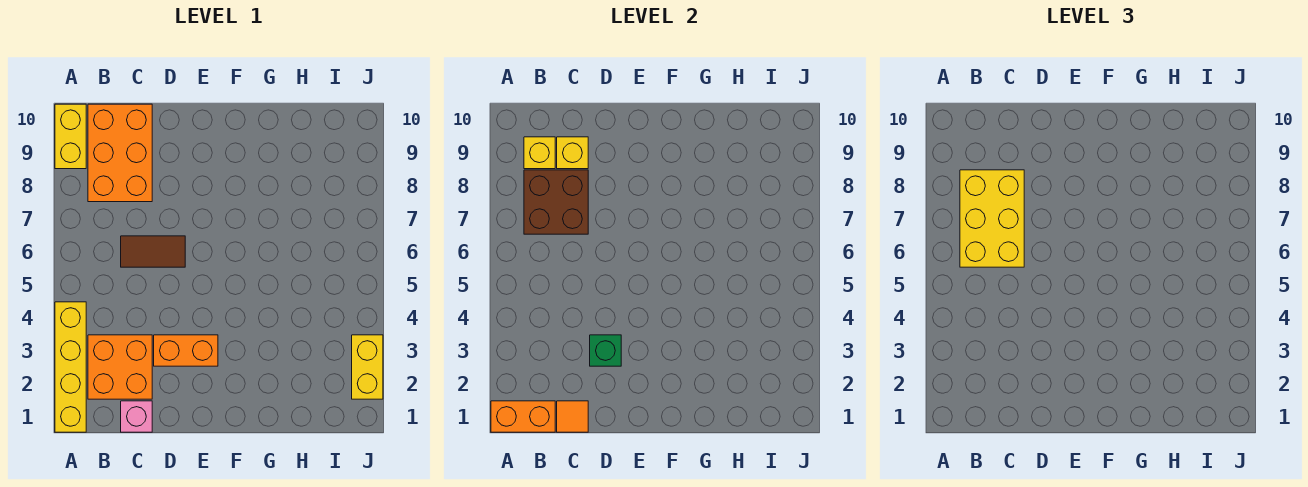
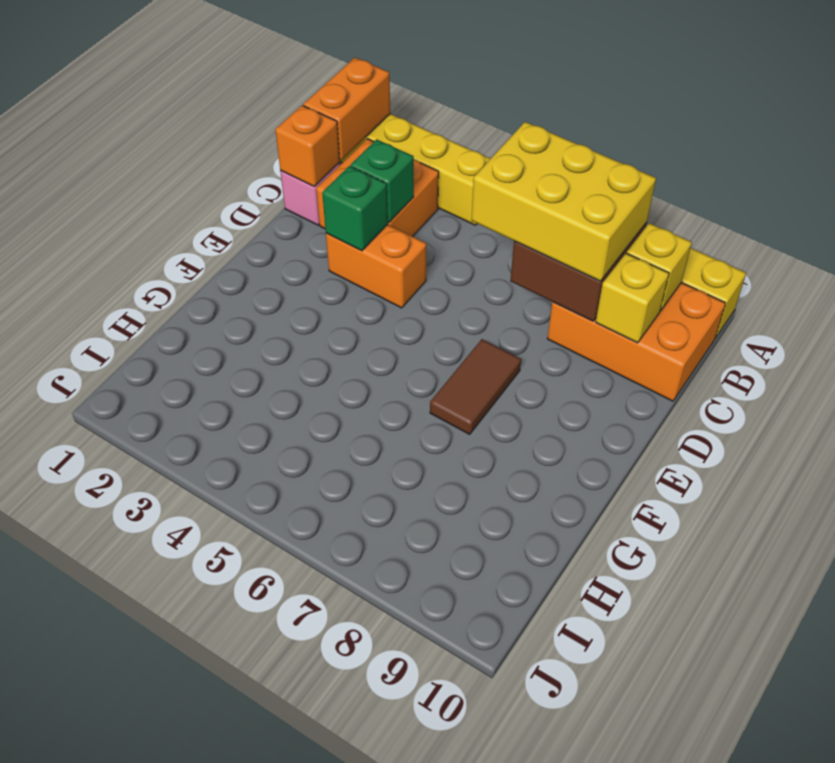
orange 1x1 tile [557,401,588,432] -> orange 1x1 brick [275,105,340,186]
none -> green 1x1 brick [351,139,414,223]
brown 1x2 tile [121,236,185,267] -> brown 1x2 tile moved to [430,339,521,434]
orange 1x2 brick [154,335,218,366] -> orange 1x2 brick turned to [326,224,426,308]
yellow 1x2 brick [352,335,383,399] -> none

